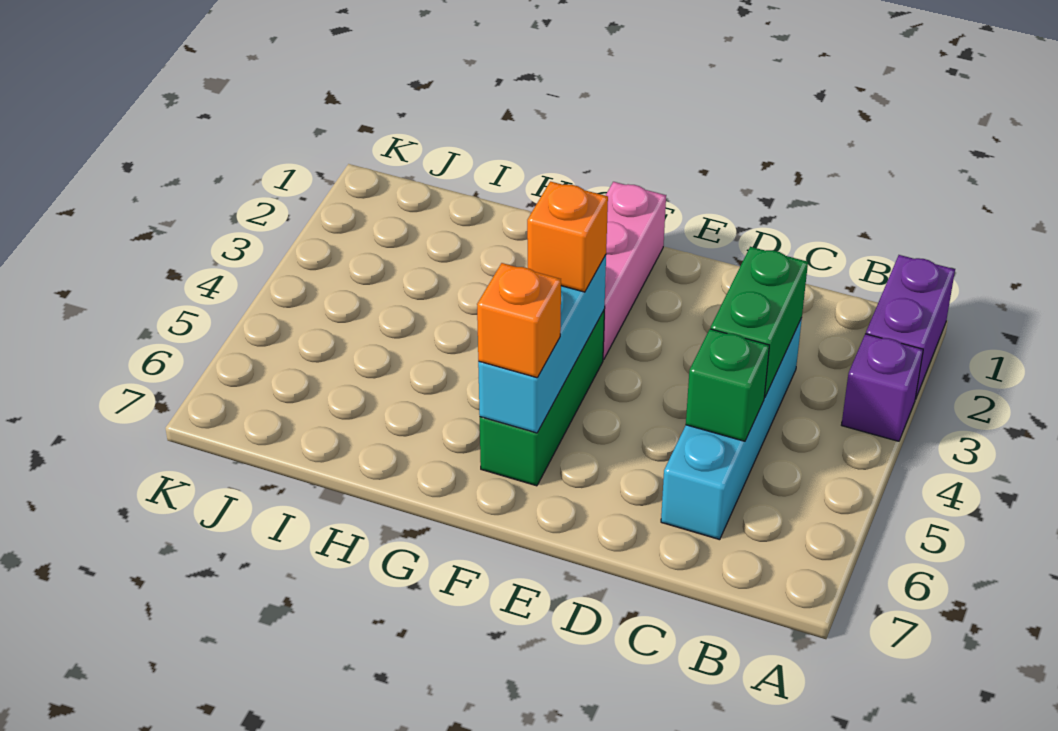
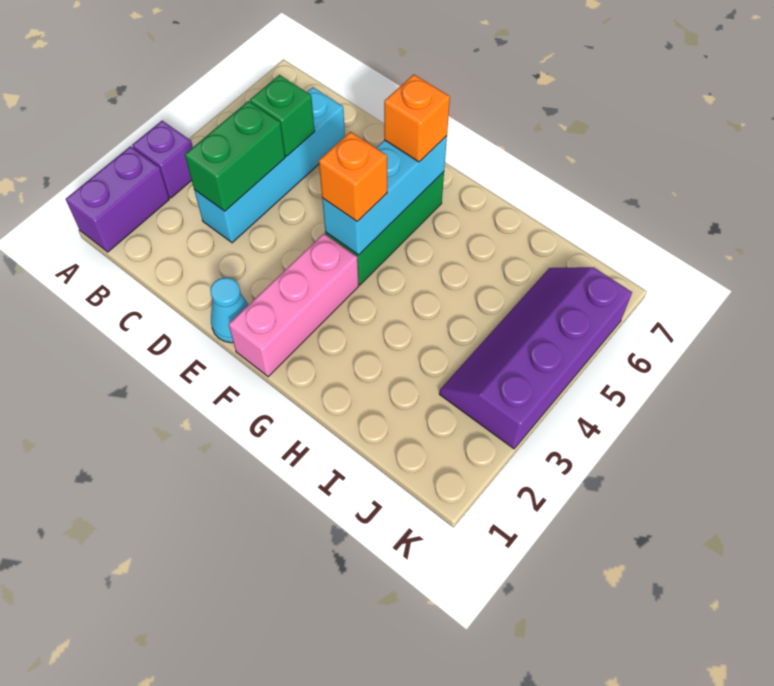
none -> cyan 1x1 cone [210,278,249,343]
none -> purple 2x4 slope [439,267,632,449]

